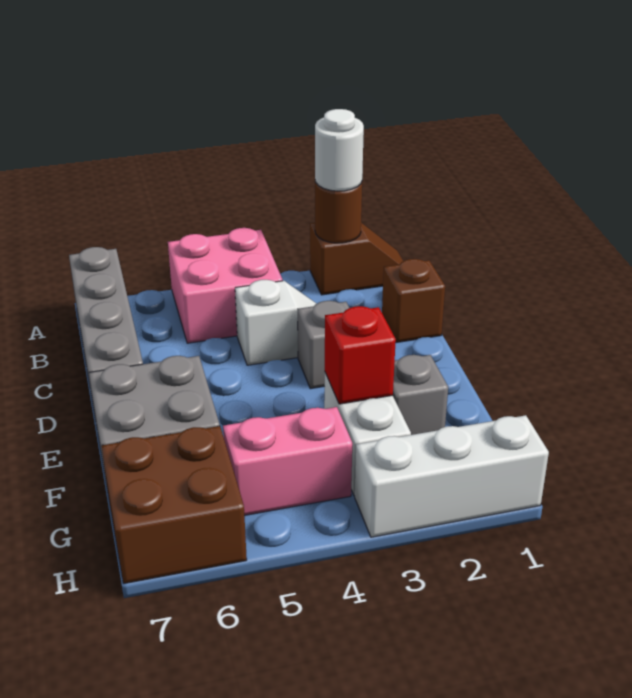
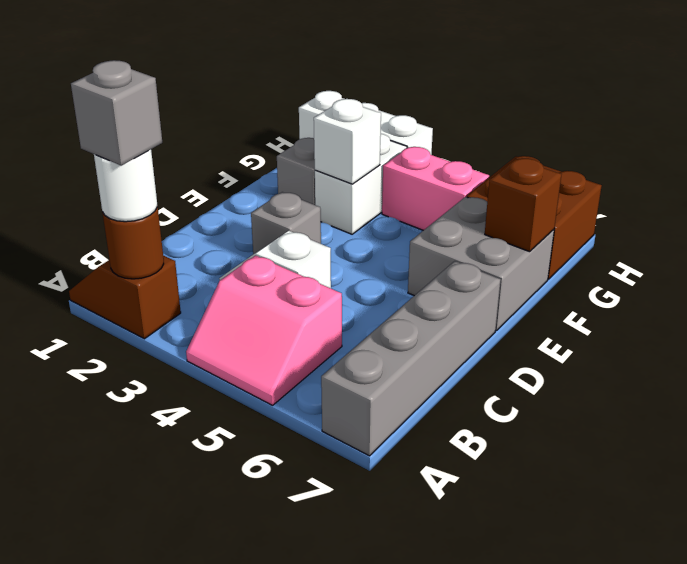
none -> grey 1x1 brick [71,60,162,165]
pink 2x2 brick [168,228,282,343] -> pink 2x2 slope [186,255,342,405]
brown 1x1 brick [382,259,445,343] -> brown 1x1 brick moved to [485,158,562,252]
red 1x1 brick [325,306,396,404] -> white 1x1 brick [314,99,381,184]

